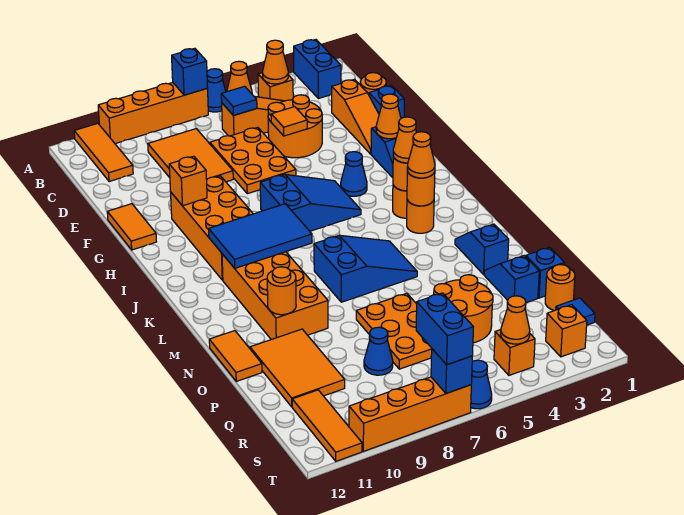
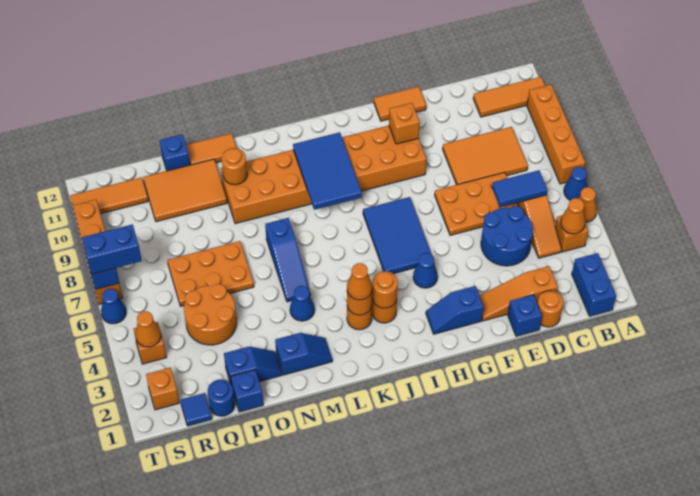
blue 1x2 brick [294,40,341,99] -> blue 1x2 brick turned to [572,253,616,316]
blue 1x1 brick [172,48,208,95] -> blue 1x1 brick moved to [160,134,190,171]
blue 1x1 tile [221,86,257,116] -> blue 1x2 tile [492,170,548,207]
orange 2x2 round brick [268,95,322,158] -> blue 2x2 round brick [481,206,533,266]
orange 1x1 tile [271,107,307,136] -> none
orange 1x1 cone [376,94,401,139] -> none
blue 2x3 slope [260,174,361,231] -> blue 2x3 tile [363,197,431,274]
orange 1x1 cone [393,117,417,163] -> none
blue 2x3 slope [314,235,417,302] -> blue 1x3 slope [265,218,310,302]
orange 1x1 round brick [545,265,575,311] -> blue 1x1 round brick [208,379,235,416]
blue 1x1 cone [364,327,393,375] -> blue 1x1 cone moved to [290,286,315,321]

